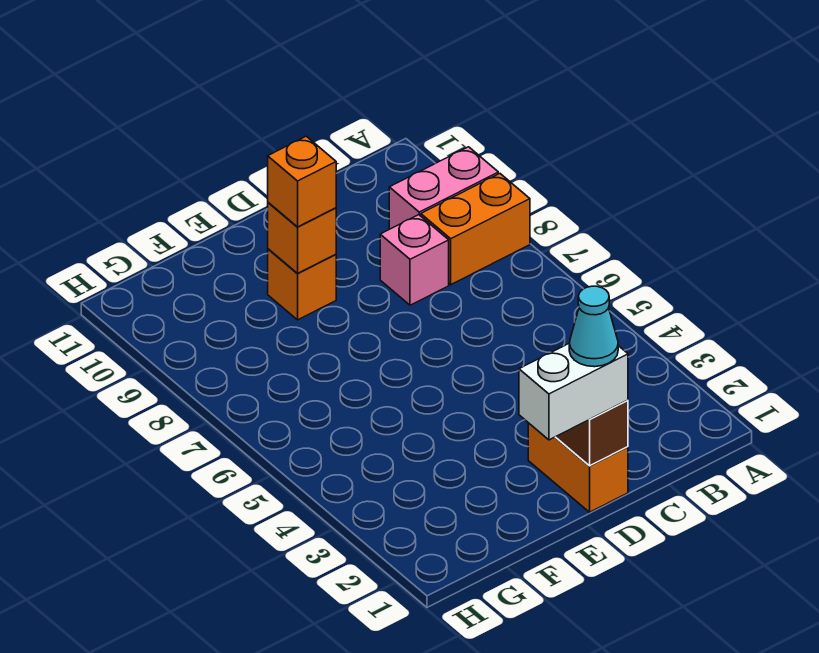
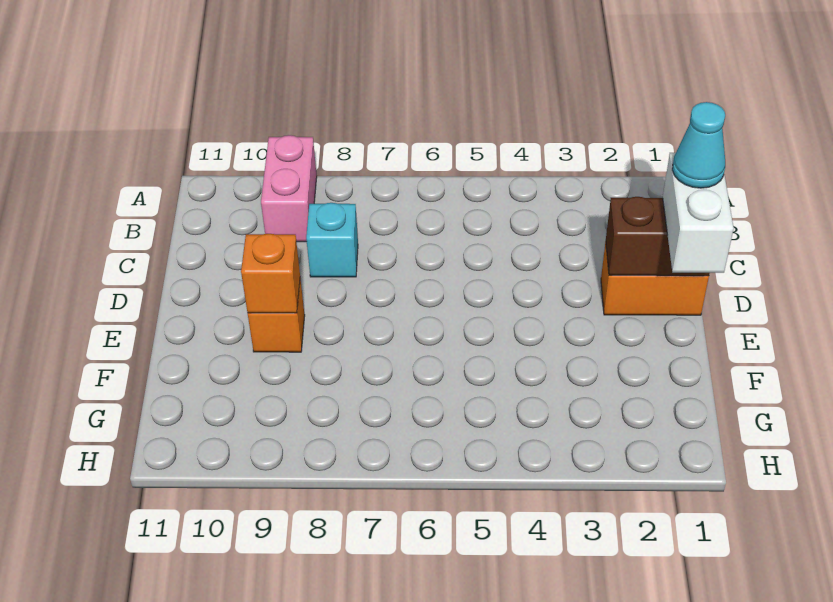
orange 1x2 brick [421,174,530,285] -> none
pink 1x1 brick [380,215,449,305] -> cyan 1x1 brick [306,203,358,277]
orange 1x1 brick [268,136,336,227] -> none

